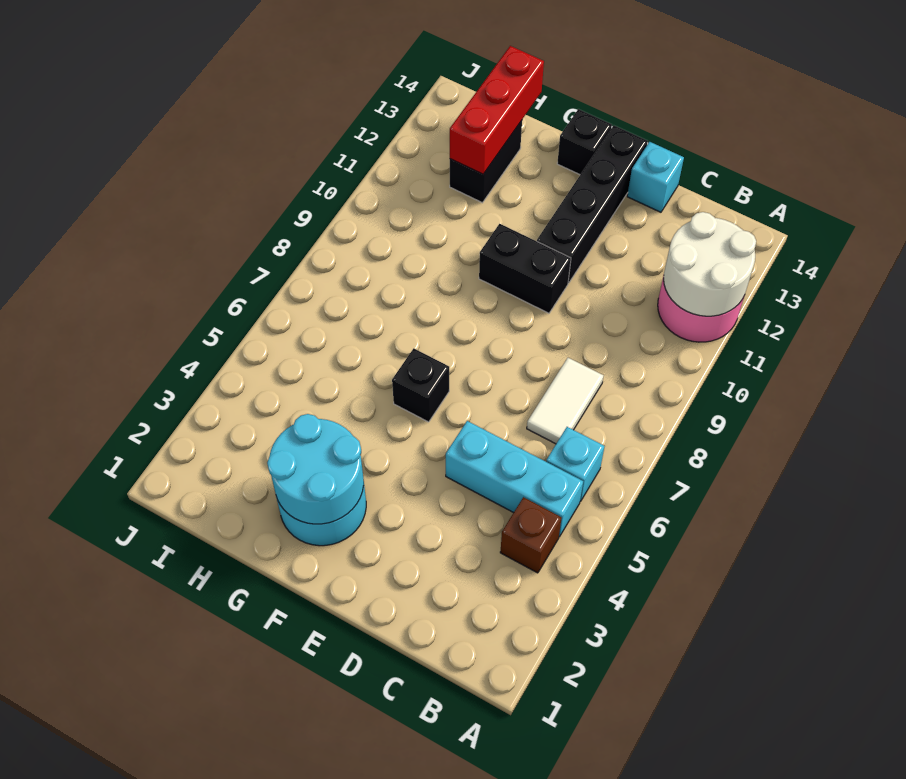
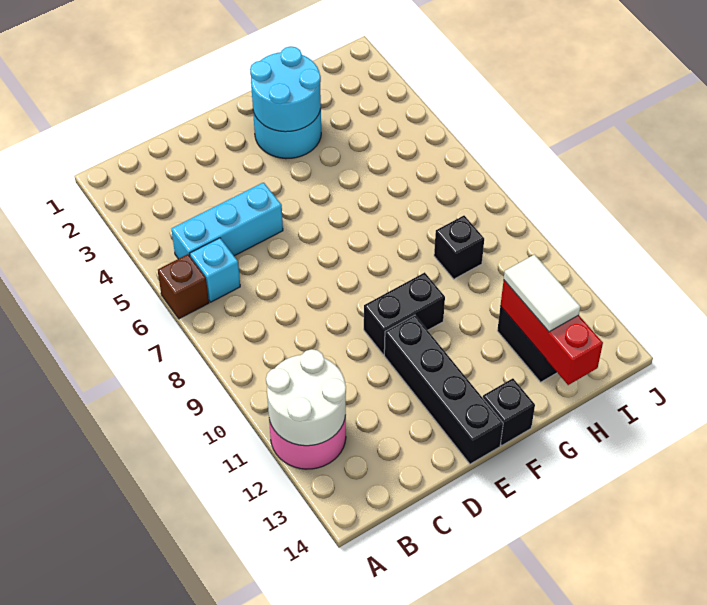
brown 1x1 brick [500,497,562,573] -> brown 1x1 brick moved to [158,254,209,319]
white 1x2 tile [527,358,604,444] -> white 1x2 tile moved to [504,255,580,332]
cyan 1x1 brick [627,142,684,212] -> none
black 1x1 brick [392,348,449,422] -> black 1x1 brick moved to [434,216,484,279]

